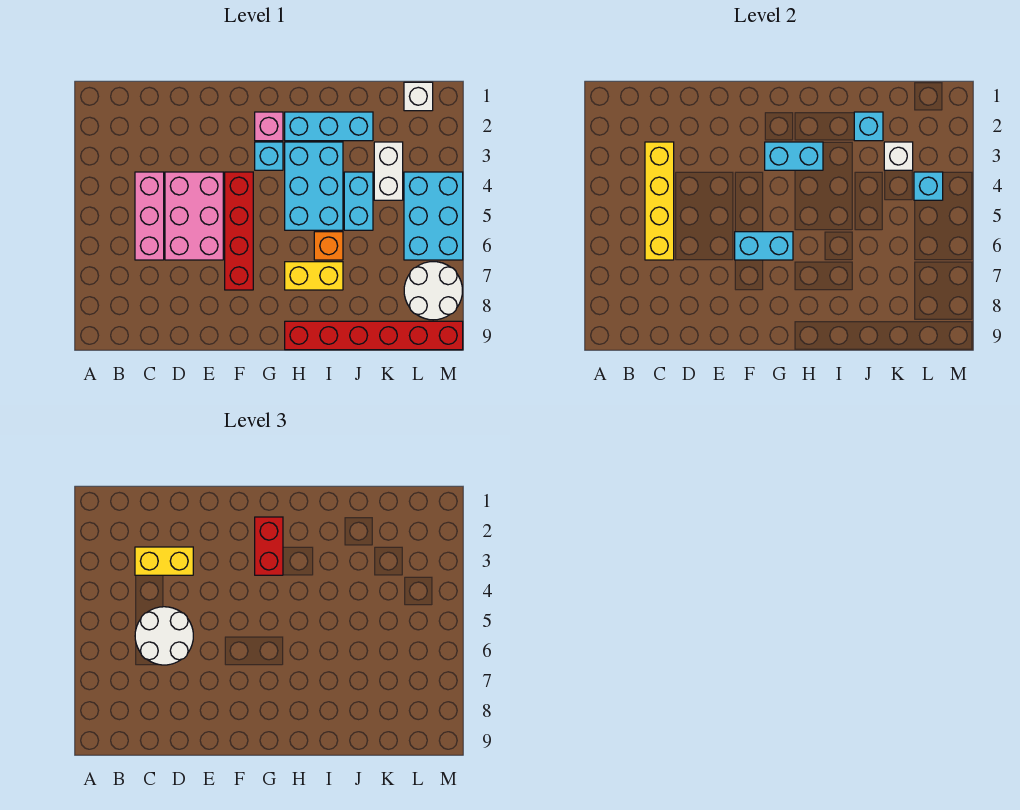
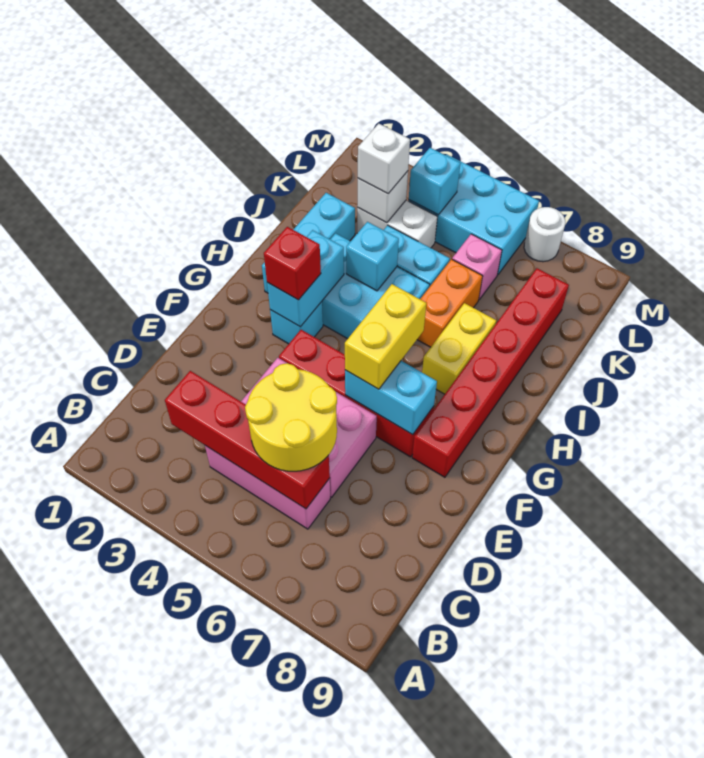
yellow 1x4 brick [645,142,674,260] -> red 1x4 brick [165,371,330,509]
yellow 1x2 brick [135,547,193,575] -> yellow 1x2 brick moved to [345,284,426,389]
white 2x2 round brick [135,607,193,665] -> yellow 2x2 round brick [245,363,337,471]
cyan 1x2 brick [735,232,793,260] -> cyan 1x2 brick turned to [345,361,437,435]
pink 1x1 brick [255,112,283,141] -> pink 1x1 brick moved to [452,234,502,300]
red 1x2 brick [255,517,283,575] -> red 1x1 brick [264,227,321,300]
red 1x6 brick [285,321,463,350] -> red 1x6 brick moved to [412,268,569,477]
orange 1x1 brick [314,232,343,260] -> orange 1x2 brick [417,259,483,347]
cyan 1x1 brick [854,112,883,141] -> cyan 1x1 brick moved to [346,222,399,291]
white 1x1 brick [404,82,433,111] -> white 1x1 brick moved to [358,124,410,194]
white 2x2 round brick [404,262,462,320] -> white 1x1 round brick [524,207,565,262]

